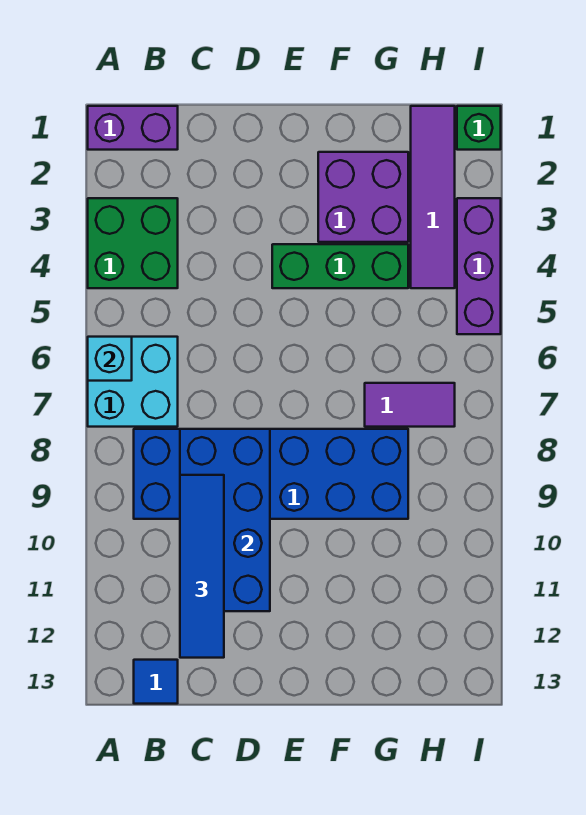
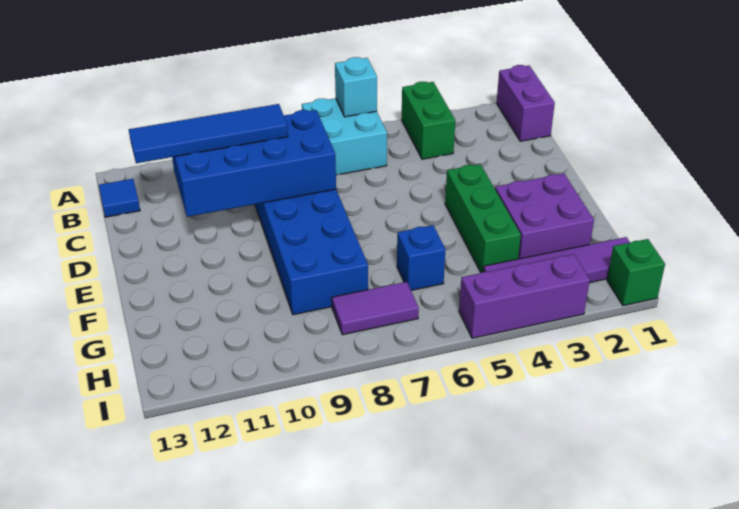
green 2x2 brick [88,198,178,288] -> green 1x2 brick [402,82,455,159]
none -> blue 1x1 brick [397,225,445,290]
purple 1x2 tile [365,383,455,427] -> purple 1x2 tile turned to [332,282,419,335]

